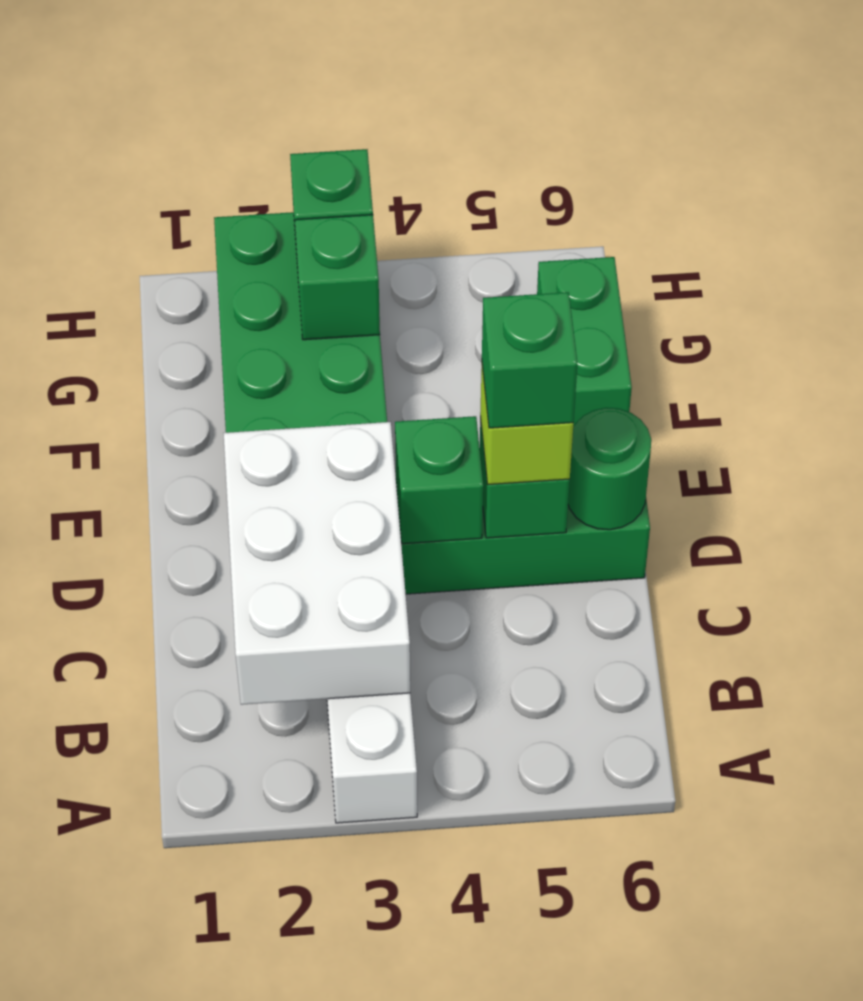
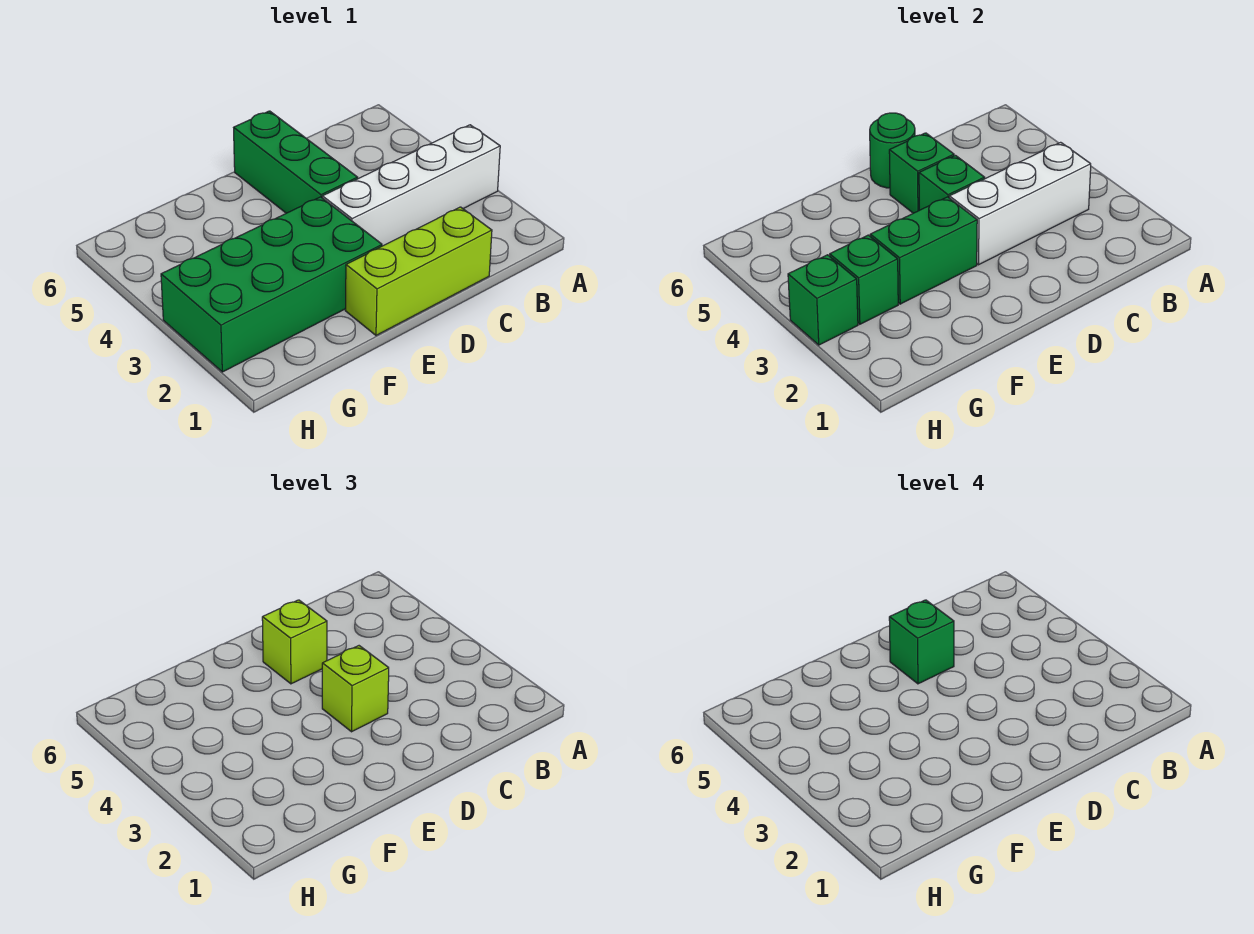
white 2x3 brick [224,422,410,705] -> white 1x3 brick [949,142,1091,265]
none -> lime 1x3 brick [345,207,492,335]
none -> lime 1x1 brick [322,646,389,732]
green 1x2 brick [537,257,632,427] -> green 1x2 brick moved to [870,197,977,304]

